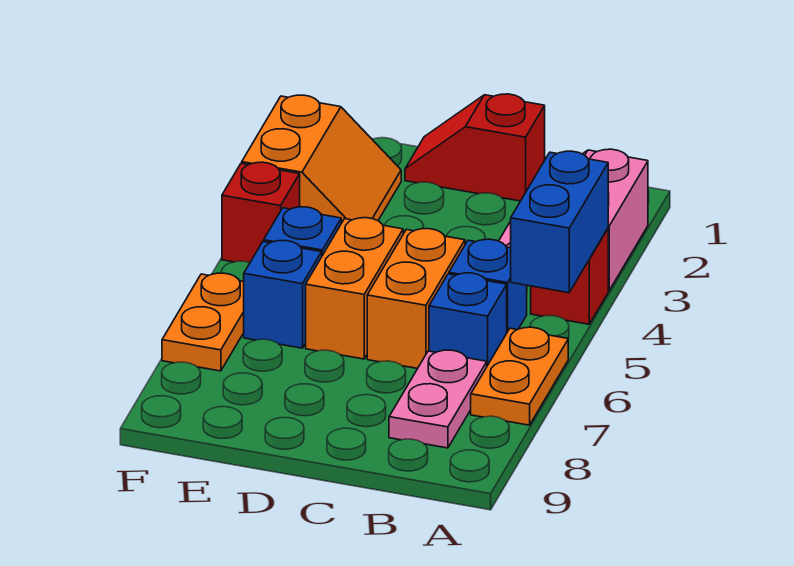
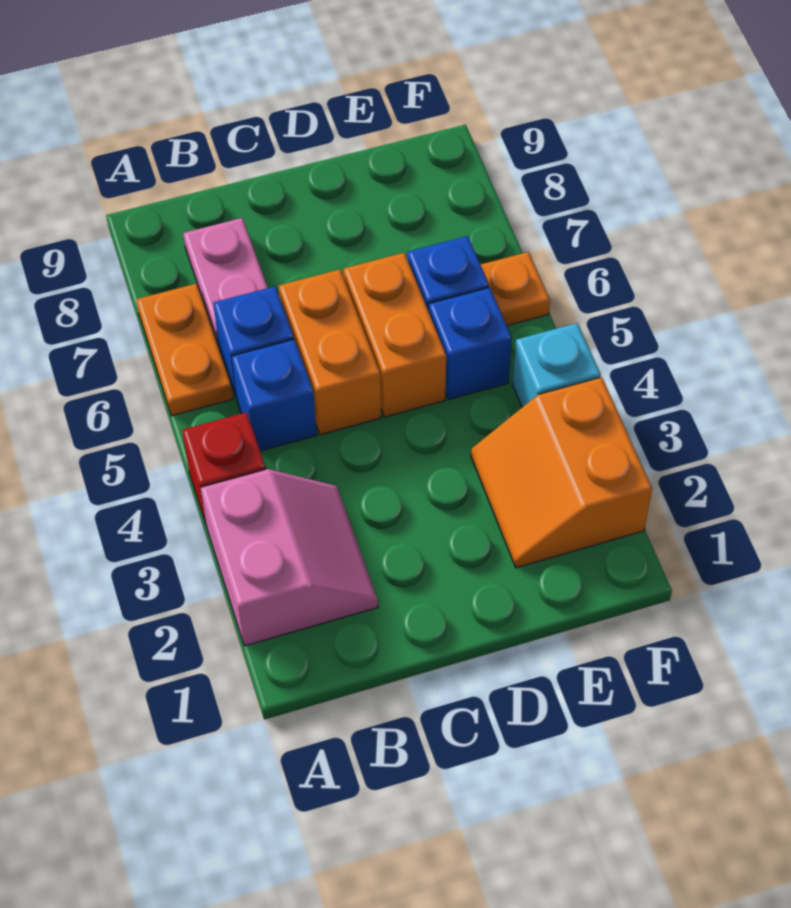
blue 1x2 brick [511,151,608,293] -> none
red 1x2 slope [405,94,545,201] -> none
red 1x1 brick [222,162,300,262] -> cyan 1x1 brick [513,323,601,407]
orange 1x2 plate [162,273,244,371] -> orange 1x1 plate [481,252,550,326]

